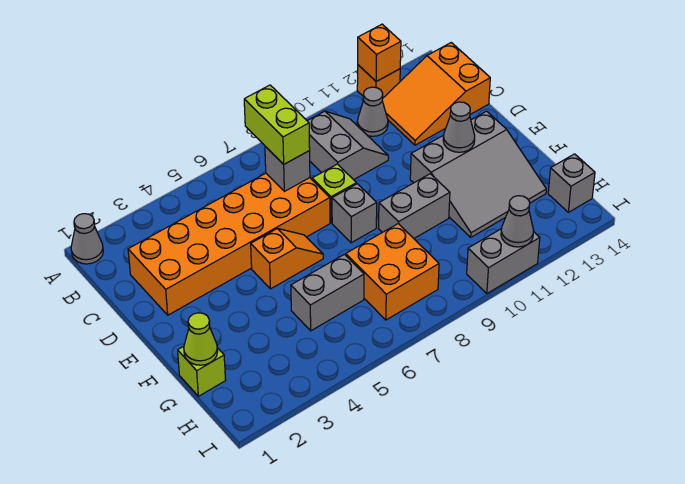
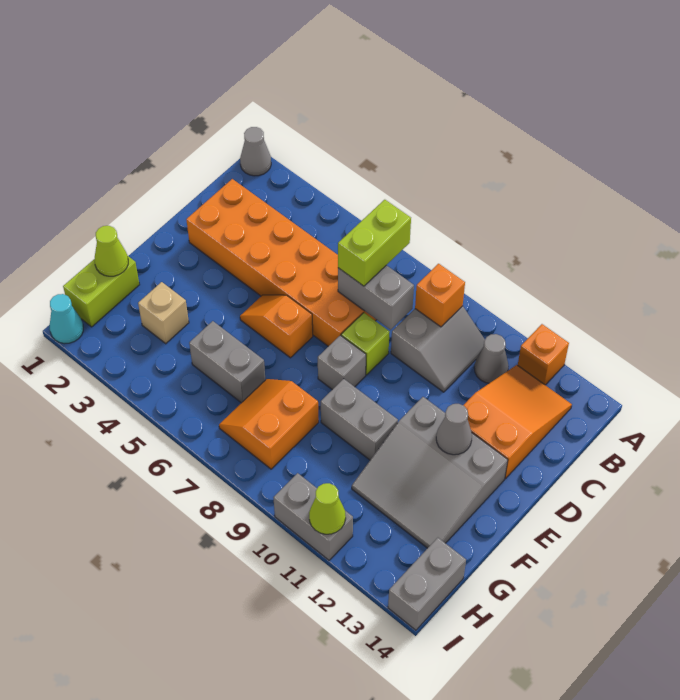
orange 1x1 brick [358,24,401,81] -> orange 1x1 brick moved to [415,264,465,327]
orange 2x3 slope [382,43,490,145] -> orange 2x3 slope turned to [463,365,572,479]
grey 1x1 brick [265,146,310,191] -> grey 1x2 brick [338,265,414,330]
orange 1x2 slope [251,229,323,289] -> orange 1x2 slope turned to [240,295,313,358]
lime 1x1 brick [178,346,226,396] -> lime 1x2 brick [63,256,140,327]
none -> tan 1x1 brick [138,282,189,344]
orange 2x2 brick [346,224,439,320] -> orange 2x2 slope [219,379,319,469]
grey 1x1 brick [548,154,595,212] -> grey 1x2 brick [388,538,466,630]
none -> cyan 1x1 cone [50,294,83,344]
grey 1x1 cone [501,196,534,247] -> lime 1x1 cone [309,483,346,534]

